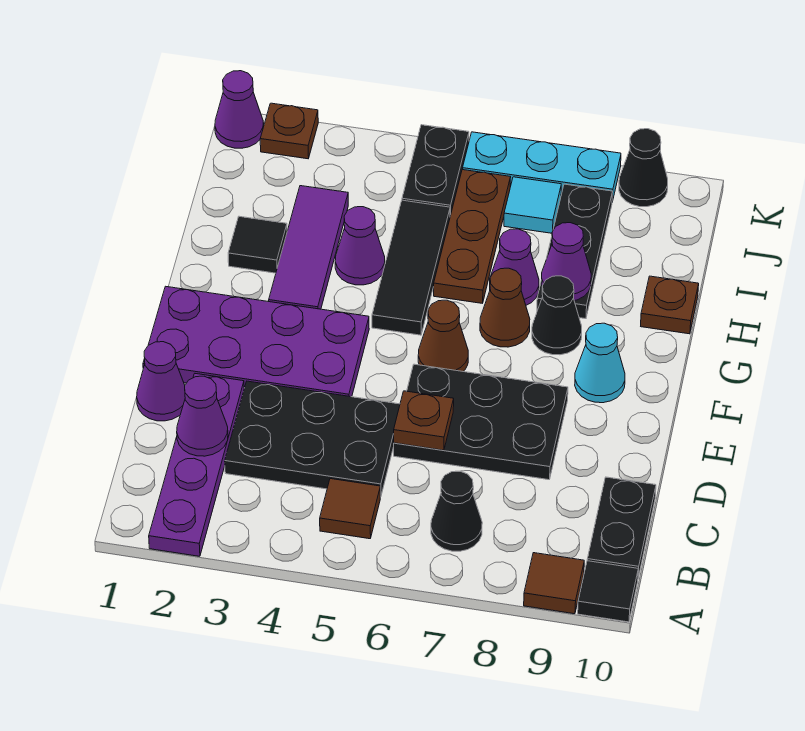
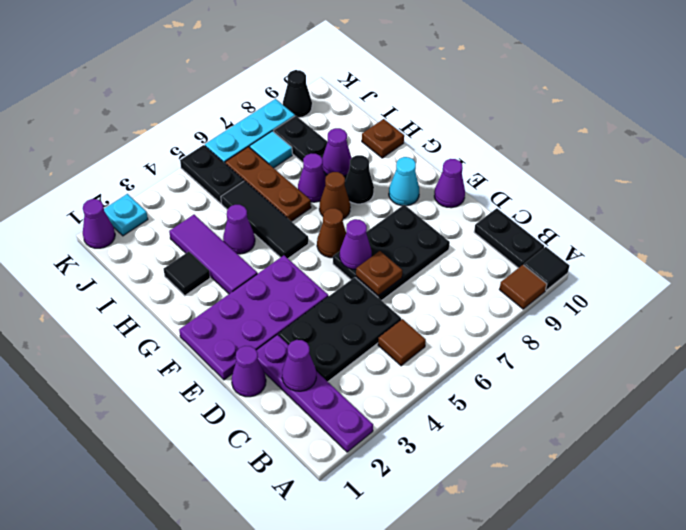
black 1x1 cone [431,471,482,551] -> none
none -> purple 1x1 cone [340,219,372,270]
none -> purple 1x1 cone [434,159,465,208]
brown 1x1 plate [260,103,318,159] -> cyan 1x1 plate [104,194,148,236]

